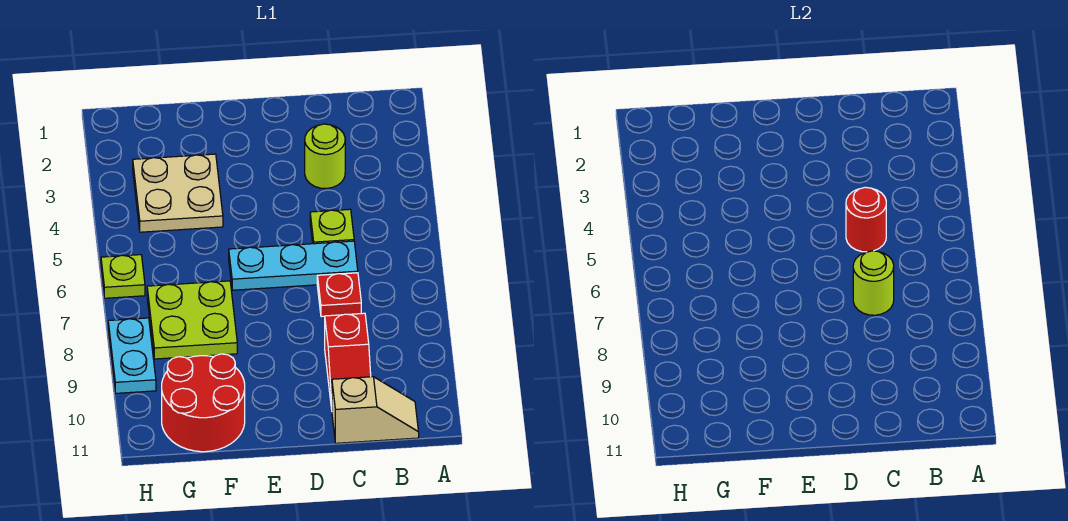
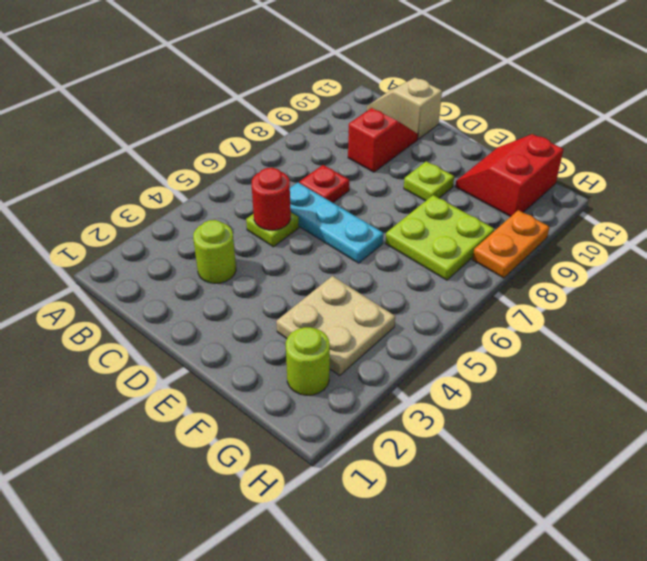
lime 1x1 round brick [853,251,894,315] -> lime 1x1 round brick moved to [286,327,330,395]
red 2x2 round brick [162,354,245,452] -> red 2x2 slope [455,134,564,217]
lime 1x1 plate [101,255,145,298] -> lime 1x1 plate moved to [404,161,454,201]
cyan 1x2 plate [108,318,156,393] -> orange 1x2 plate [472,210,549,278]

